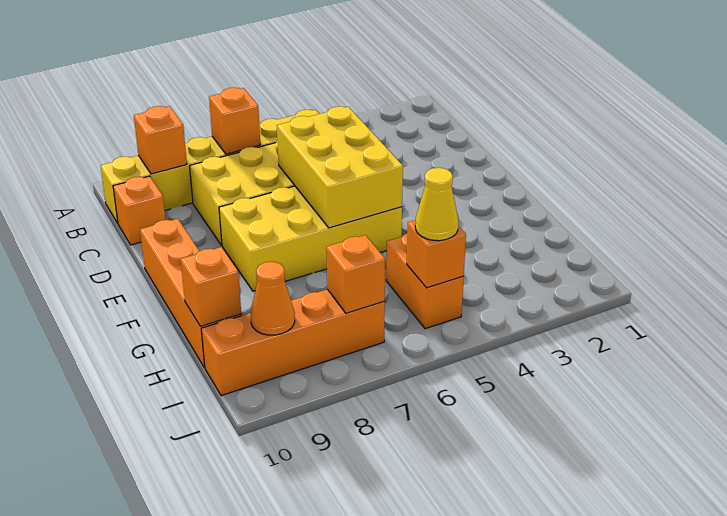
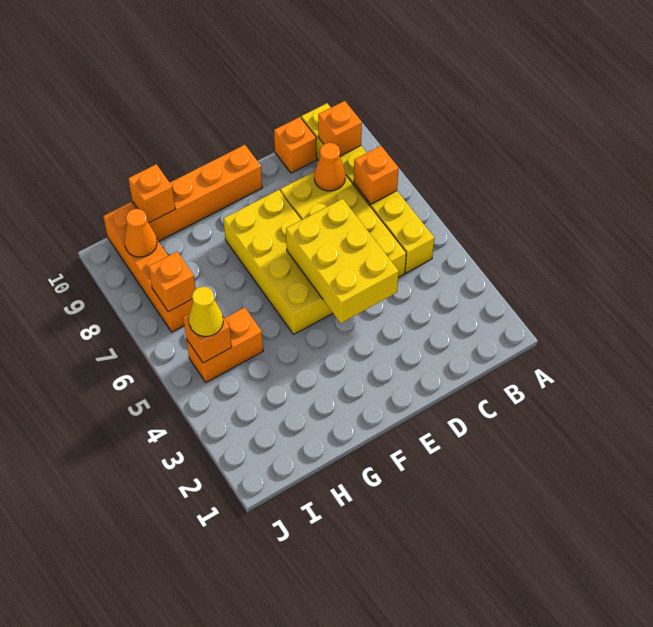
none -> orange 1x1 cone [314,143,346,191]
yellow 2x3 brick [277,106,403,228] -> yellow 2x3 brick turned to [286,199,399,323]

